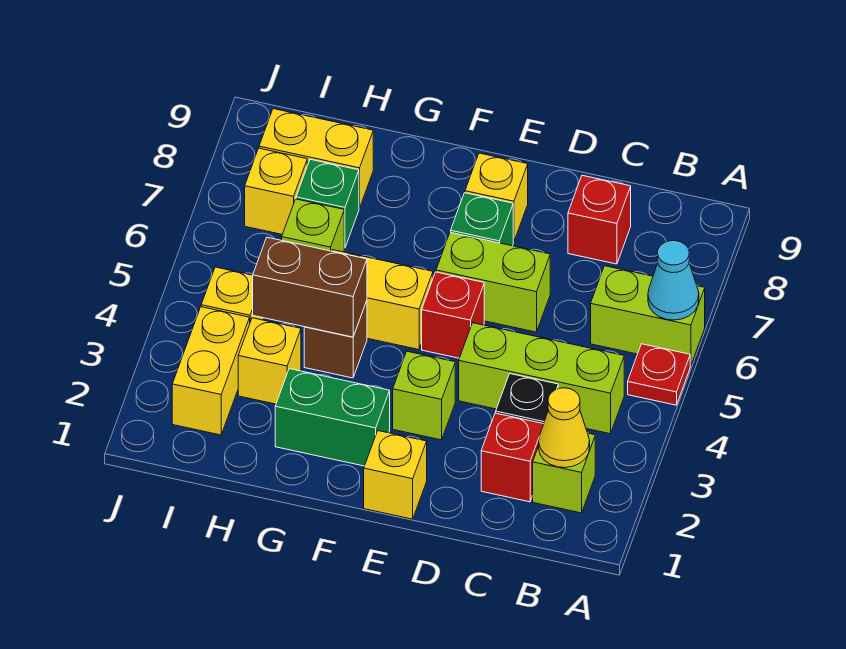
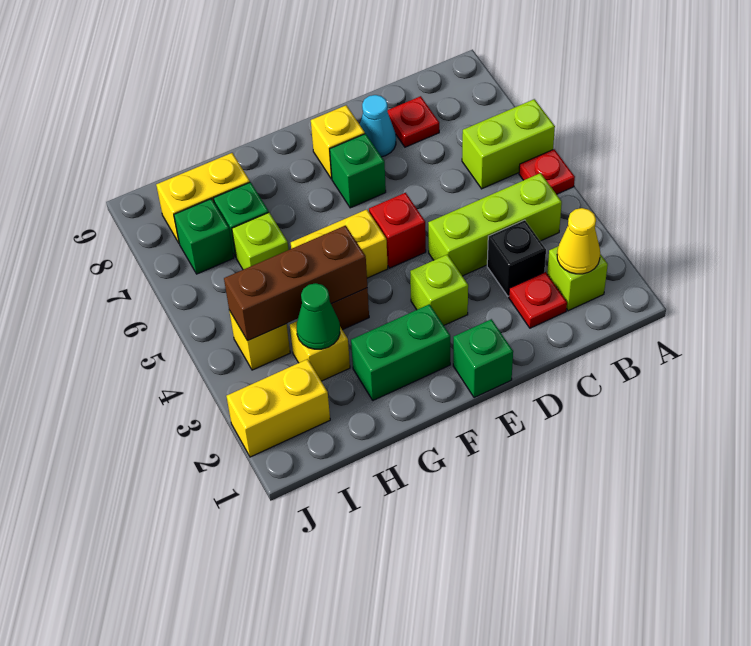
cyan 1x1 cone [648,241,699,320] -> cyan 1x1 cone moved to [360,95,396,157]
red 1x1 brick [481,413,543,502] -> red 1x1 plate [509,272,567,328]
red 1x1 brick [568,175,631,264] -> red 1x1 plate [387,96,439,147]
lime 1x2 brick [436,232,550,332] -> none
yellow 1x1 brick [364,431,427,519] -> green 1x1 brick [453,319,513,398]
brown 1x2 brick [253,237,367,337] -> brown 1x3 brick [224,225,367,341]
none -> green 1x1 cone [297,283,340,349]
yellow 1x2 brick [172,307,250,435] -> yellow 1x2 brick turned to [227,359,330,457]
yellow 1x1 brick [245,148,307,234] -> green 1x1 brick [174,199,234,274]

